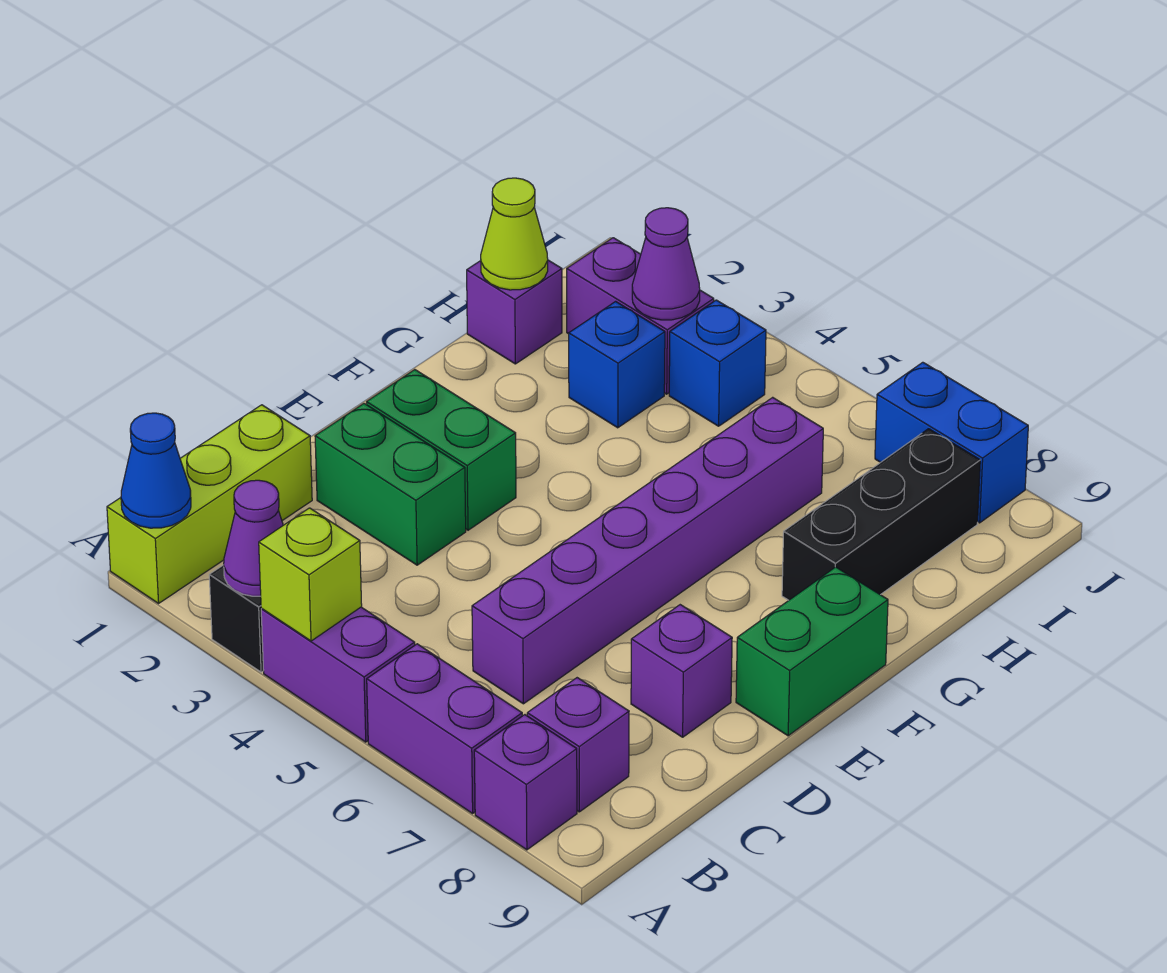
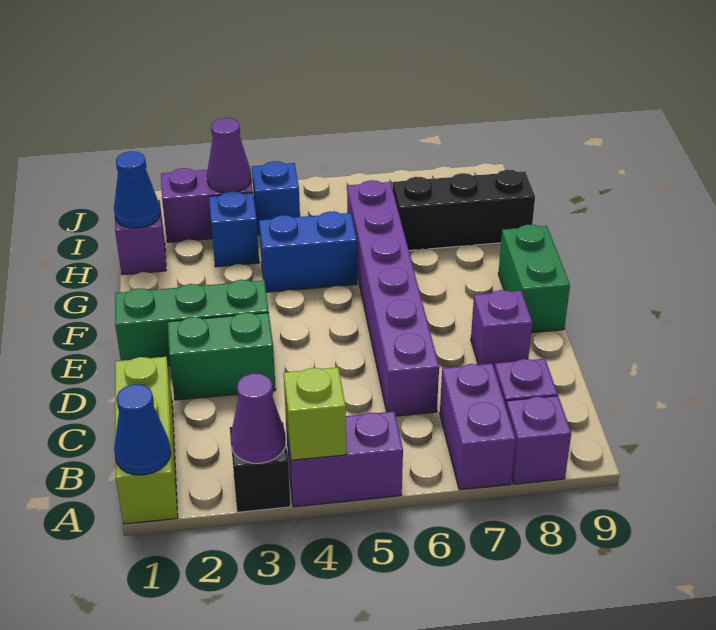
purple 1x2 brick [367,644,522,813] -> purple 1x2 brick turned to [440,364,516,490]
green 1x2 brick [367,370,516,530] -> green 1x3 brick [115,280,269,366]
black 1x3 brick [782,429,980,600] -> black 1x3 brick turned to [393,170,535,251]
lime 1x1 cone [481,178,548,290] -> blue 1x1 cone [114,151,160,228]
blue 1x2 brick [875,362,1028,523] -> blue 1x2 brick moved to [259,211,357,292]

